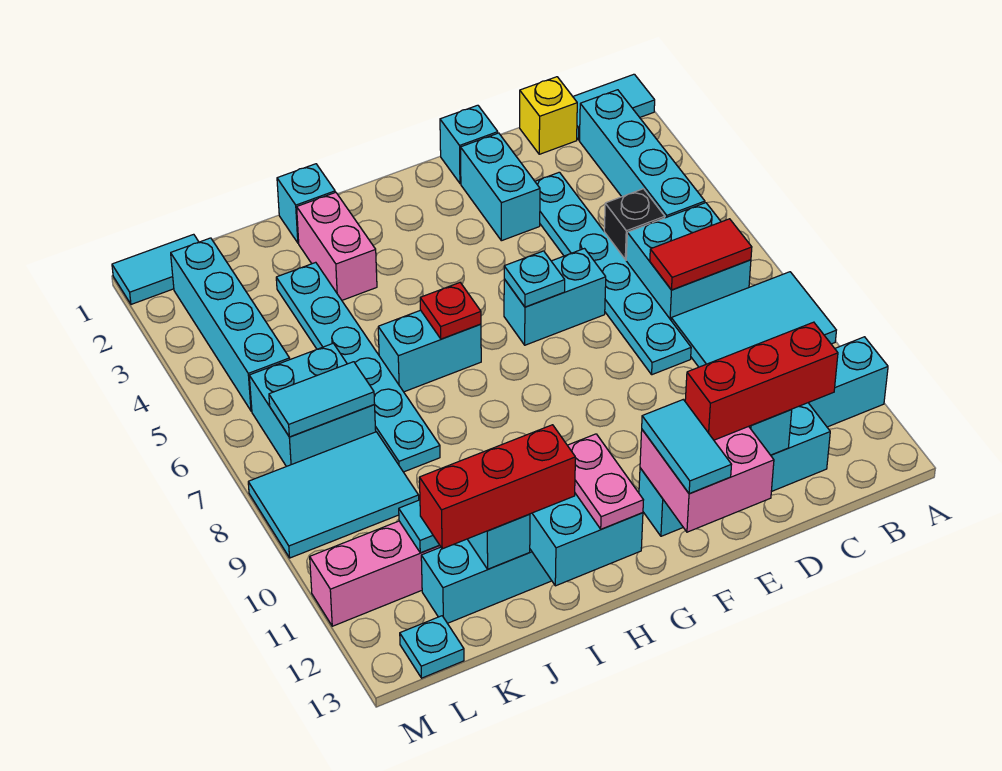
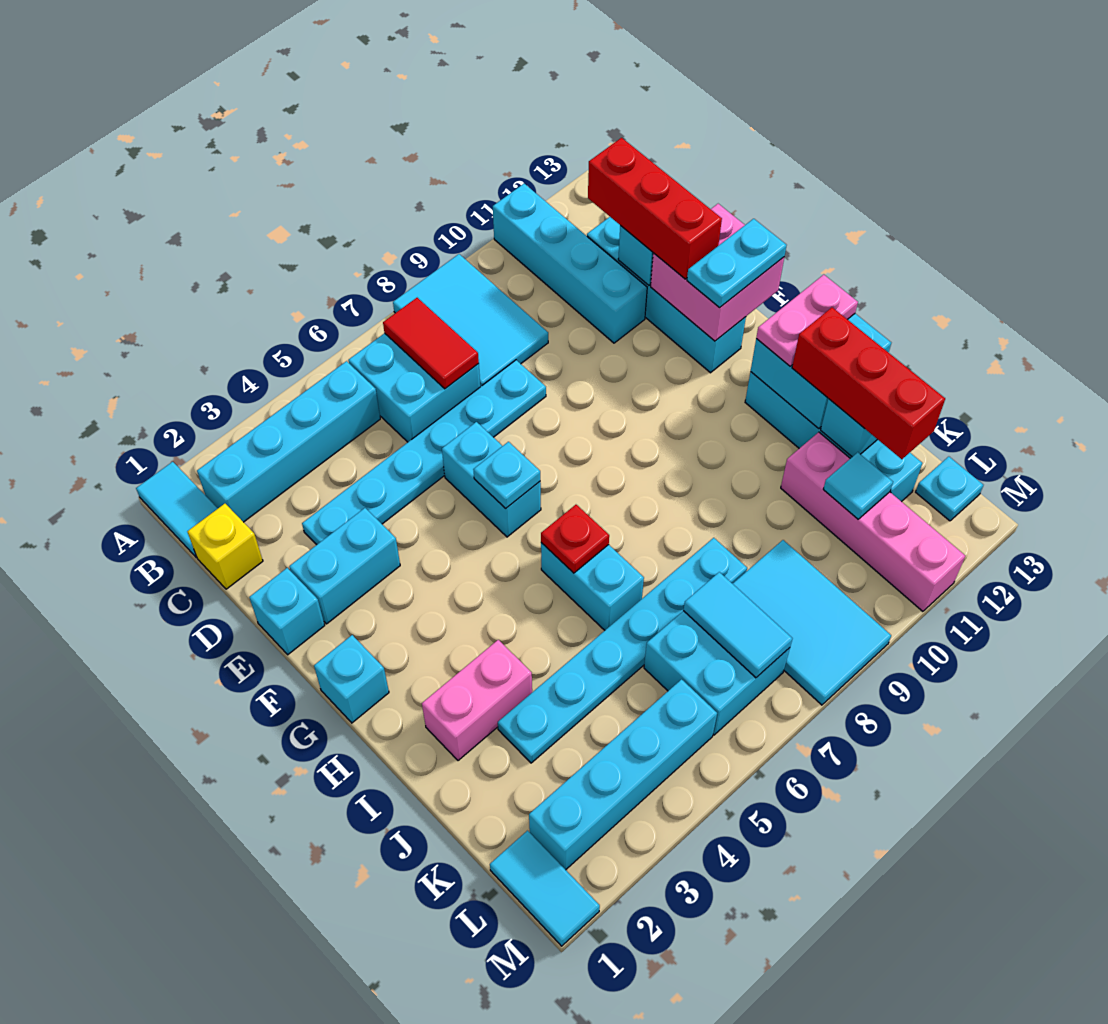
black 1x1 brick [604,189,665,260] -> none
cyan 1x2 tile [642,400,732,494] -> cyan 1x2 plate [687,219,787,307]
cyan 1x1 brick [277,164,335,243] -> cyan 1x1 brick moved to [314,635,389,723]

